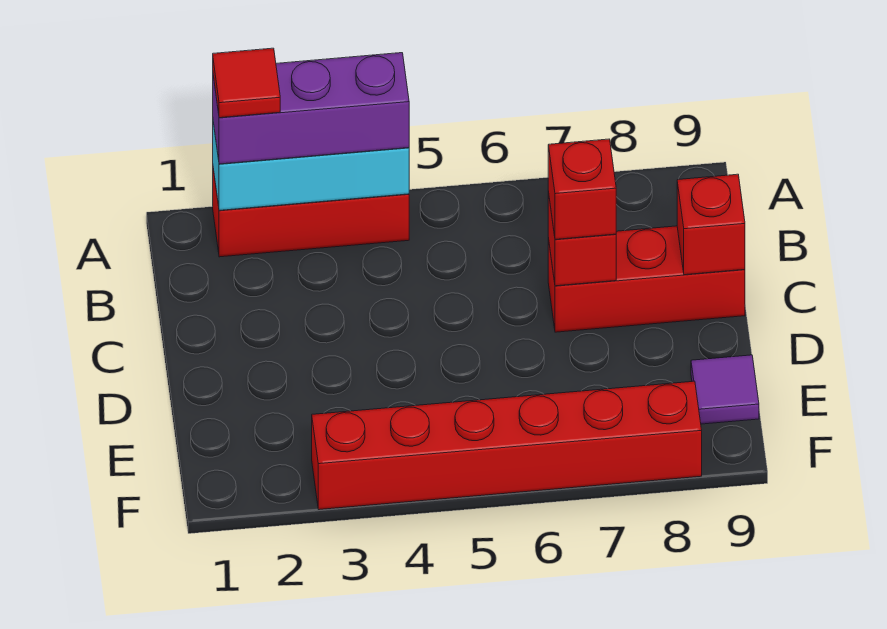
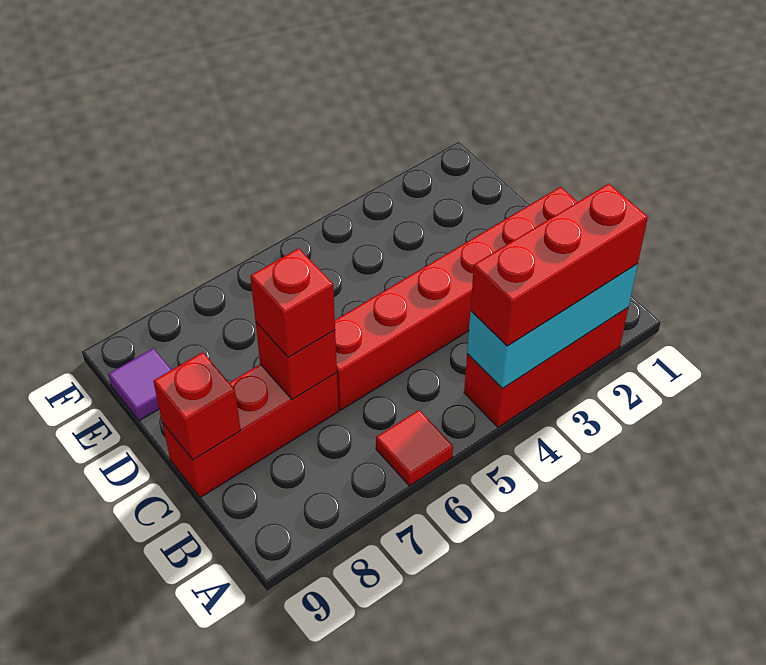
purple 1x3 brick [213,53,409,164] -> red 1x3 brick [471,184,648,346]
red 1x1 tile [213,48,280,118] -> red 1x1 tile moved to [376,410,453,486]
red 1x6 brick [312,381,702,510] -> red 1x6 brick moved to [335,187,577,410]

